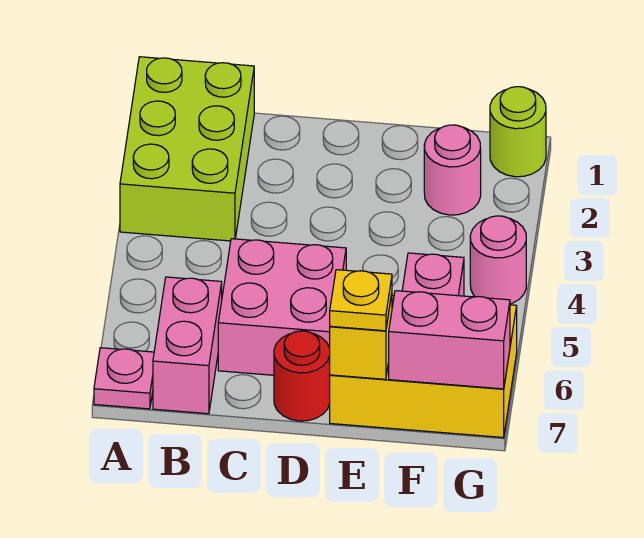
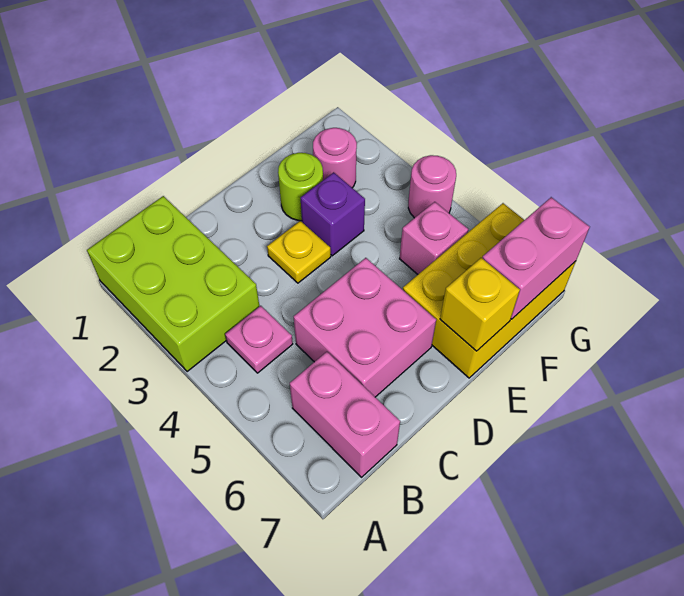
pink 1x1 plate [94,348,154,409] -> pink 1x1 plate moved to [225,306,293,373]
red 1x1 round brick [274,331,330,421] -> none
none -> purple 1x1 brick [301,172,365,256]
yellow 1x1 plate [330,270,392,331] -> yellow 1x1 plate moved to [267,221,331,283]
lime 1x1 round brick [490,87,546,177] -> lime 1x1 round brick moved to [278,153,323,221]

